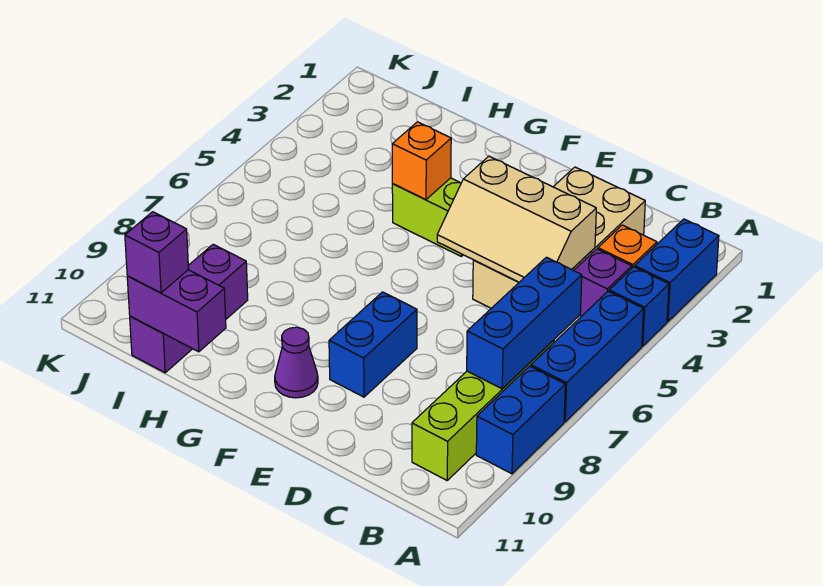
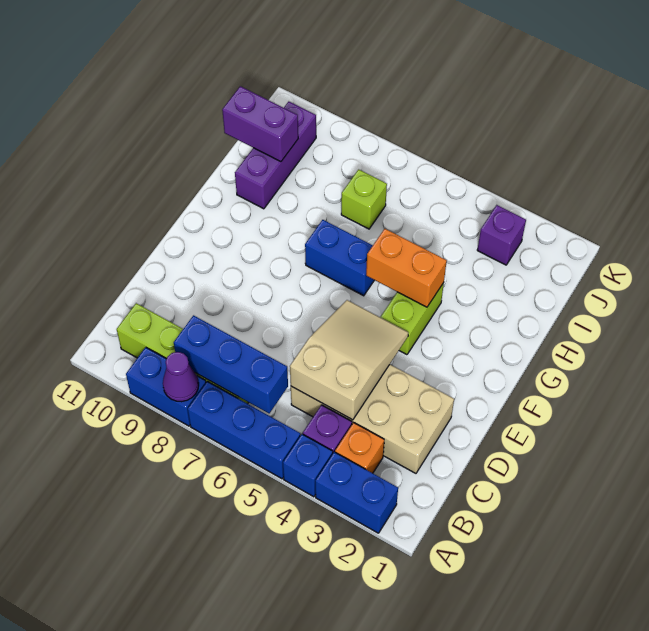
tan 2x3 slope [437,156,596,282] -> tan 2x3 slope turned to [290,300,408,420]
blue 1x2 brick [329,292,417,397] -> blue 1x2 brick moved to [305,220,374,296]
purple 1x1 cone [275,327,318,398] -> purple 1x1 cone moved to [163,352,199,402]
orange 1x1 brick [392,122,451,200] -> orange 1x2 brick [366,229,447,307]
purple 1x2 brick [127,270,226,352] -> purple 1x2 brick turned to [222,86,298,162]
none -> lime 1x1 brick [341,169,387,229]
purple 1x3 brick [130,244,248,373] -> purple 1x3 brick turned to [235,102,316,209]
purple 1x1 brick [125,212,188,293] -> purple 1x1 brick moved to [477,205,526,265]

